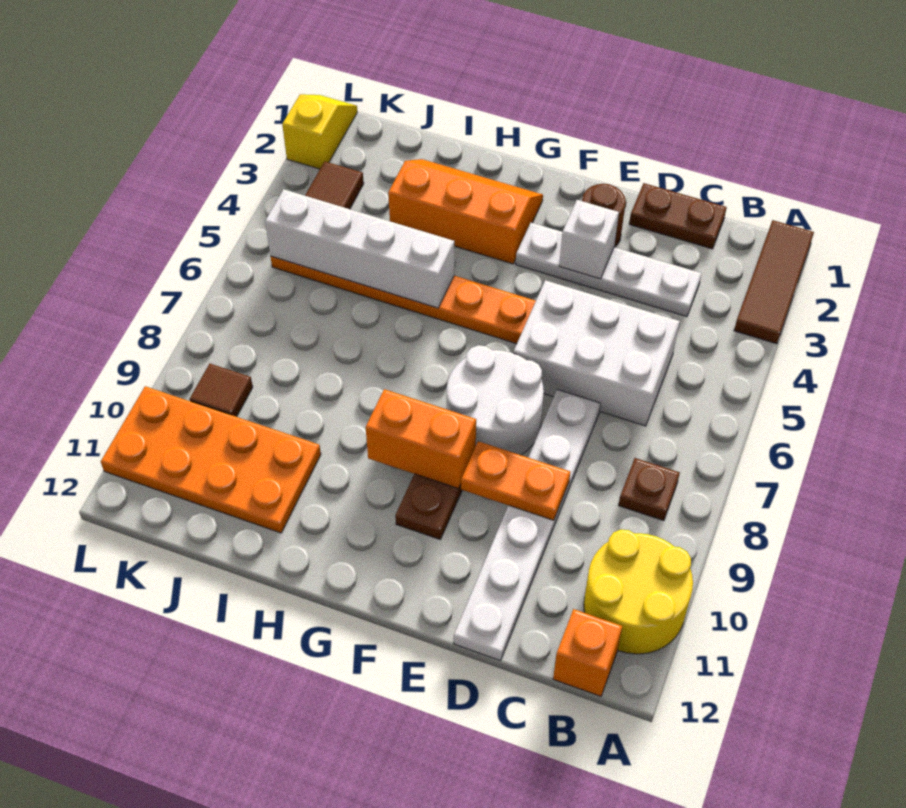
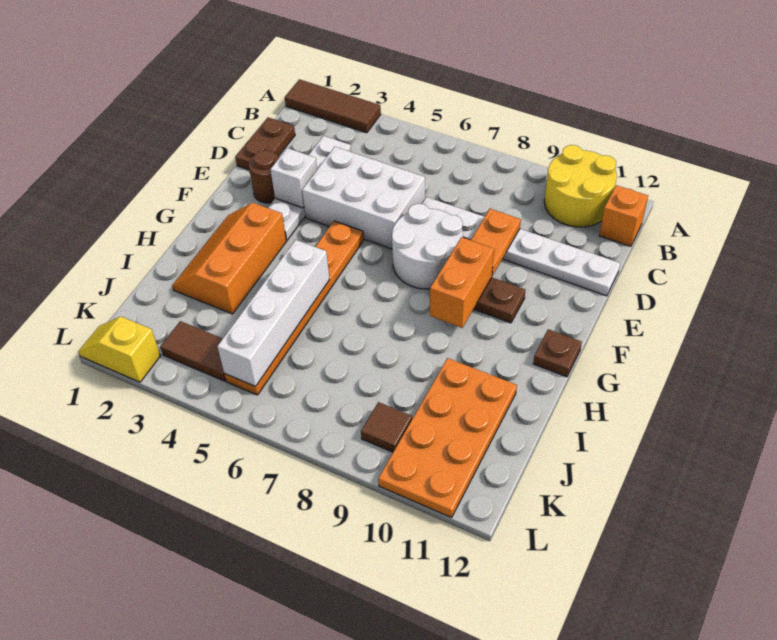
brown 1x1 plate [619,458,680,521] -> brown 1x1 plate moved to [533,329,582,377]
white 2x3 brick [513,280,680,426] -> white 2x3 brick turned to [302,147,425,249]

